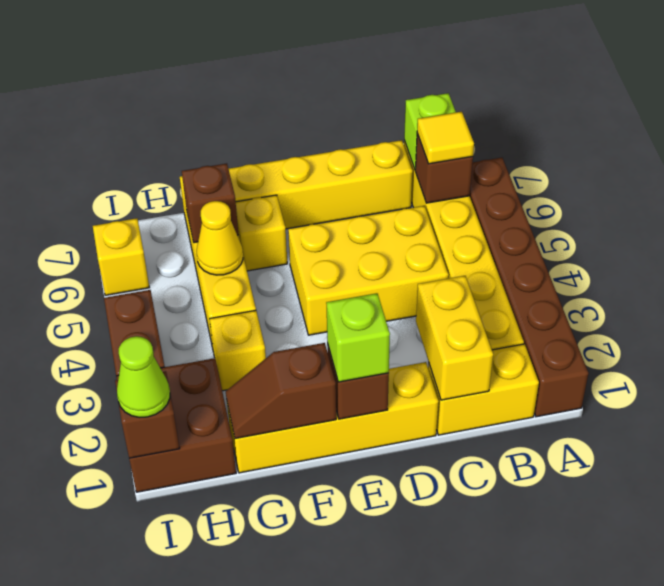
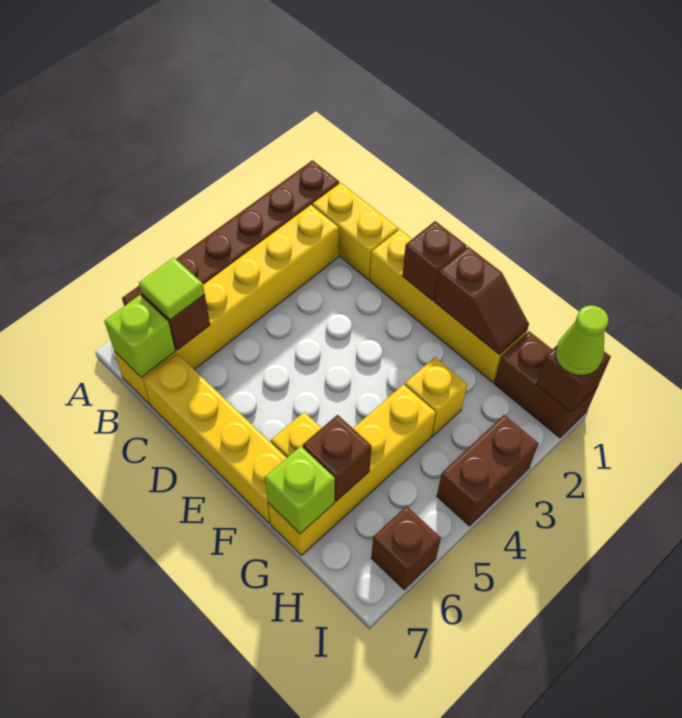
yellow 1x1 tile [417,112,474,164] -> lime 1x1 tile [139,257,205,320]
yellow 1x2 brick [416,276,493,400] -> none
yellow 2x3 brick [288,206,449,335] -> none
lime 1x1 brick [326,293,390,382] -> lime 1x1 brick moved to [265,446,335,534]
yellow 1x1 cone [197,201,243,275] -> none
brown 2x2 brick [116,358,236,492] -> brown 1x2 brick [494,331,598,438]
yellow 1x1 brick [93,218,150,295] -> brown 1x1 brick [371,506,441,590]

